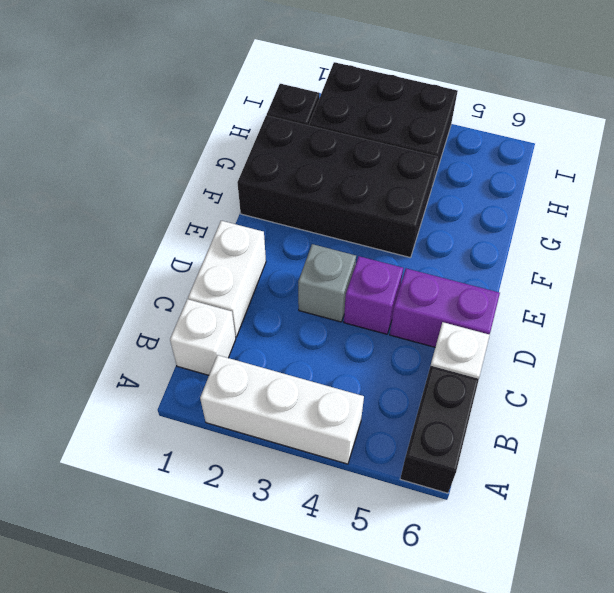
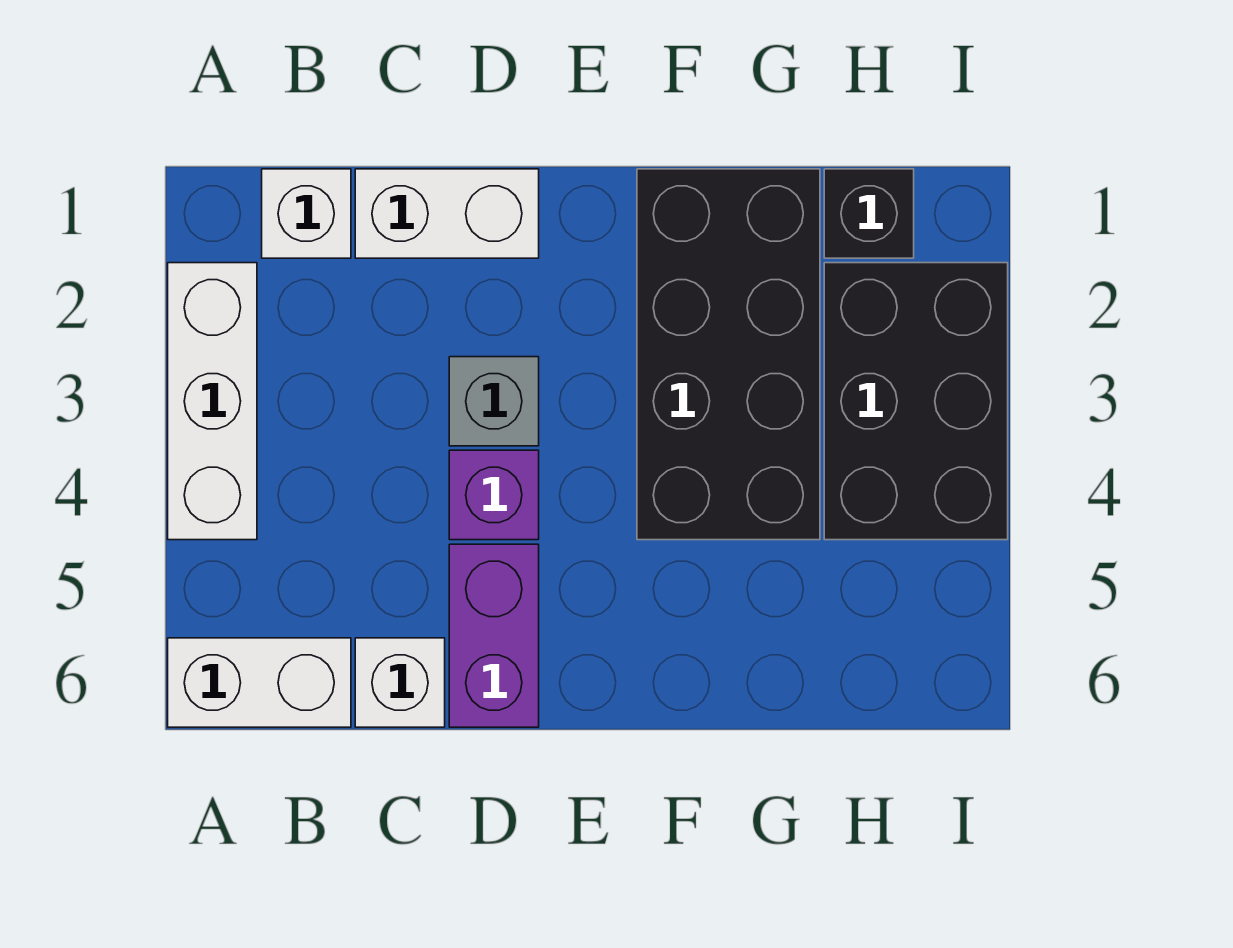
black 1x2 brick [400,366,479,493] -> white 1x2 brick [168,638,351,727]

